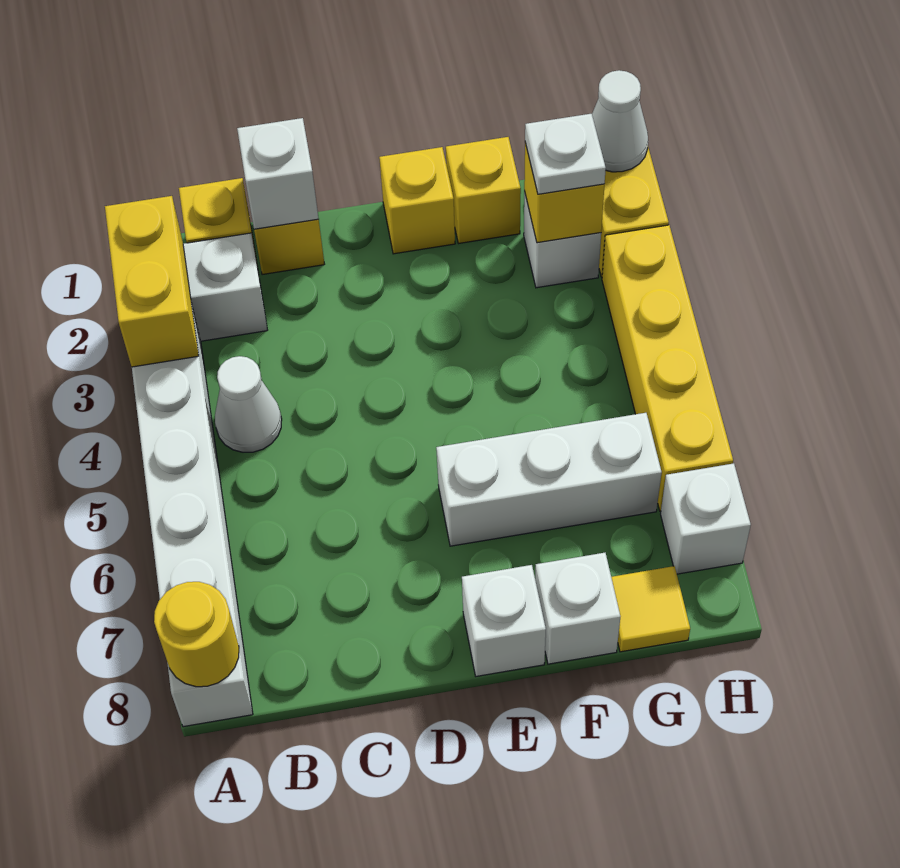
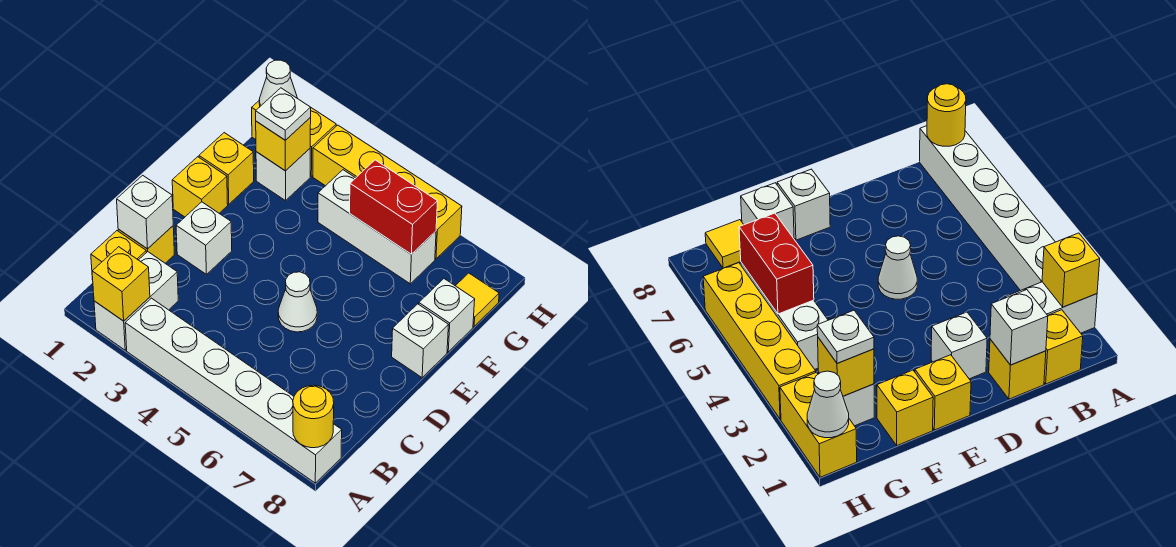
yellow 1x2 brick [105,196,199,367] -> yellow 1x1 brick [92,247,150,321]
white 1x1 cone [215,356,282,452] -> white 1x1 cone moved to [278,272,317,332]
white 1x3 brick [436,413,662,546] -> white 1x3 brick turned to [318,170,436,284]
none -> red 1x2 brick [350,160,437,254]
white 1x1 brick [661,463,751,574] -> white 1x1 brick moved to [176,202,232,274]

